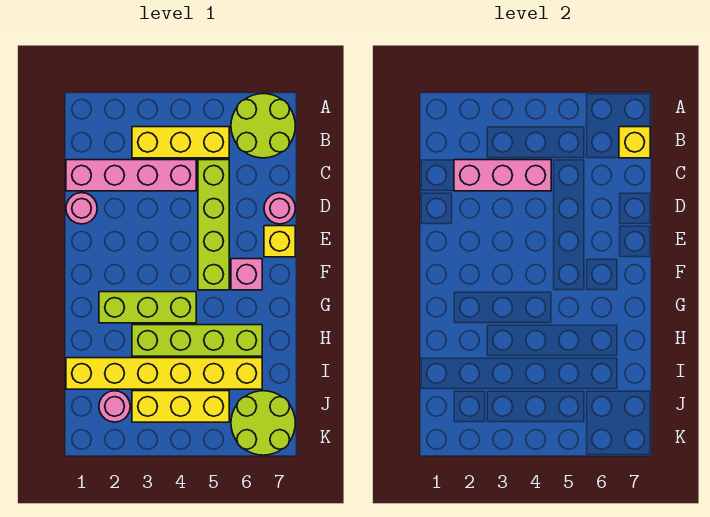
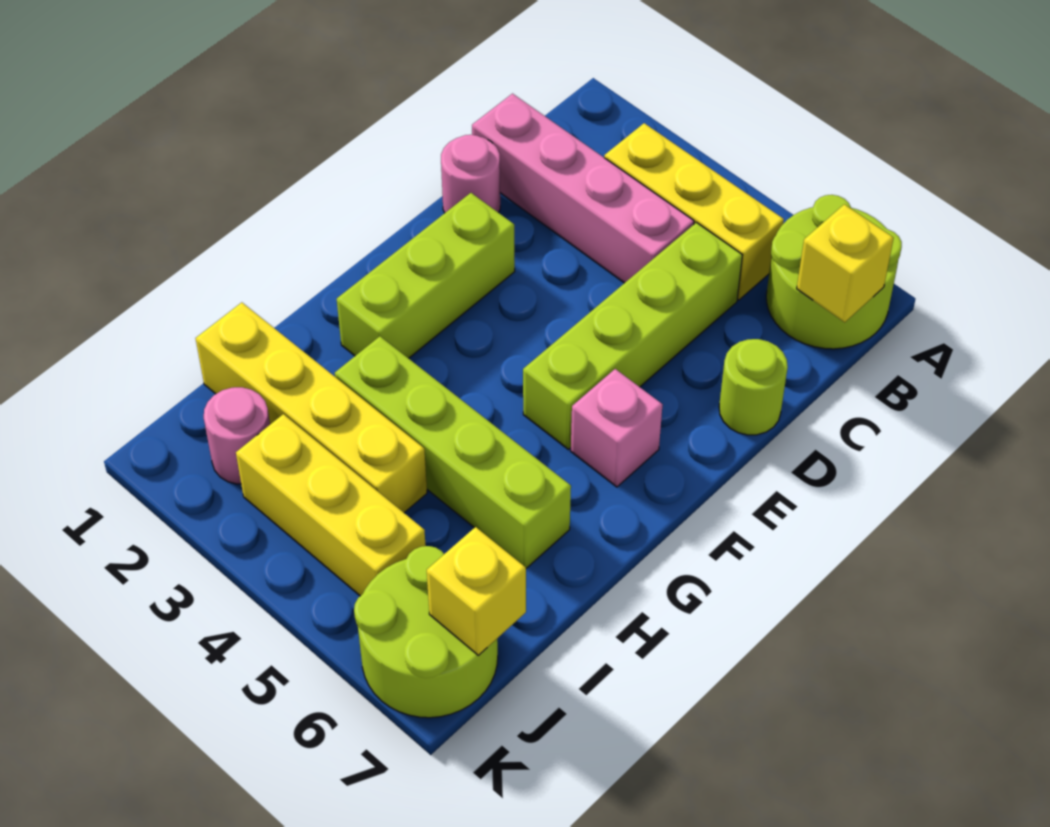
pink 1x3 brick [454,160,551,191] -> none
pink 1x1 round brick [264,193,295,224] -> lime 1x1 round brick [719,339,788,435]
yellow 1x1 brick [264,226,295,257] -> yellow 1x1 brick moved to [427,527,526,656]
lime 1x3 brick [99,292,196,323] -> lime 1x3 brick turned to [337,193,515,358]
yellow 1x6 brick [66,358,262,389] -> yellow 1x4 brick [195,302,427,513]

